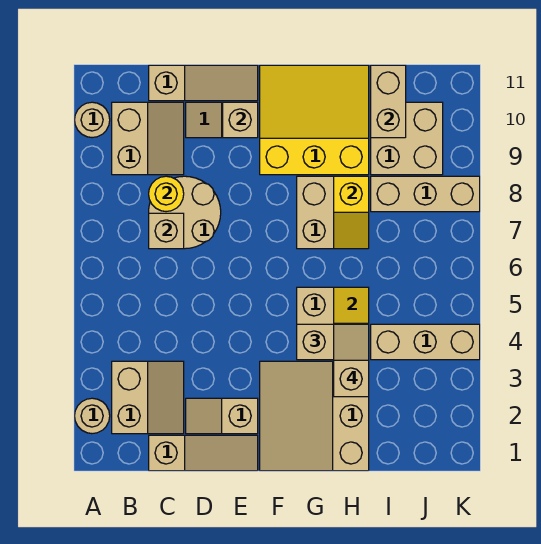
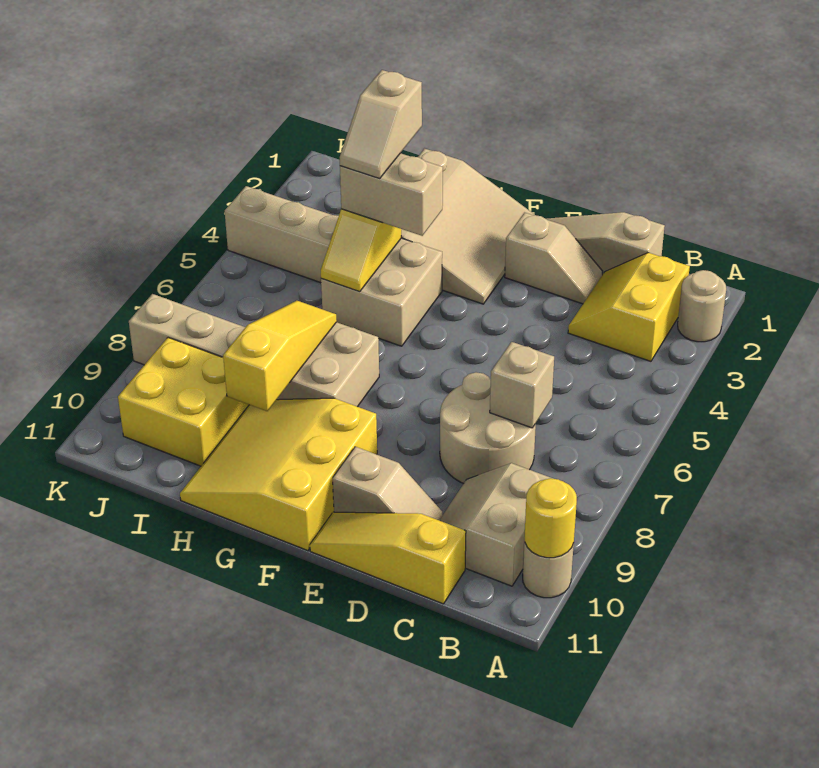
tan 2x2 slope [112,361,184,434] -> yellow 2x2 slope [568,253,690,361]
yellow 1x1 round brick [149,176,184,212] -> yellow 1x1 round brick moved to [525,478,577,558]
tan 1x3 slope [149,65,258,101] -> yellow 1x3 slope [310,512,466,604]
tan 1x1 brick [223,102,258,138] -> none
yellow 3x3 slope [260,65,369,175] -> yellow 3x3 slope turned to [180,398,377,551]
yellow 1x2 slope [334,176,369,249] -> yellow 1x3 slope [223,301,337,411]
tan 2x2 brick [371,102,443,175] -> yellow 2x2 brick [118,338,249,466]
tan 1x2 brick [371,65,406,138] -> none

